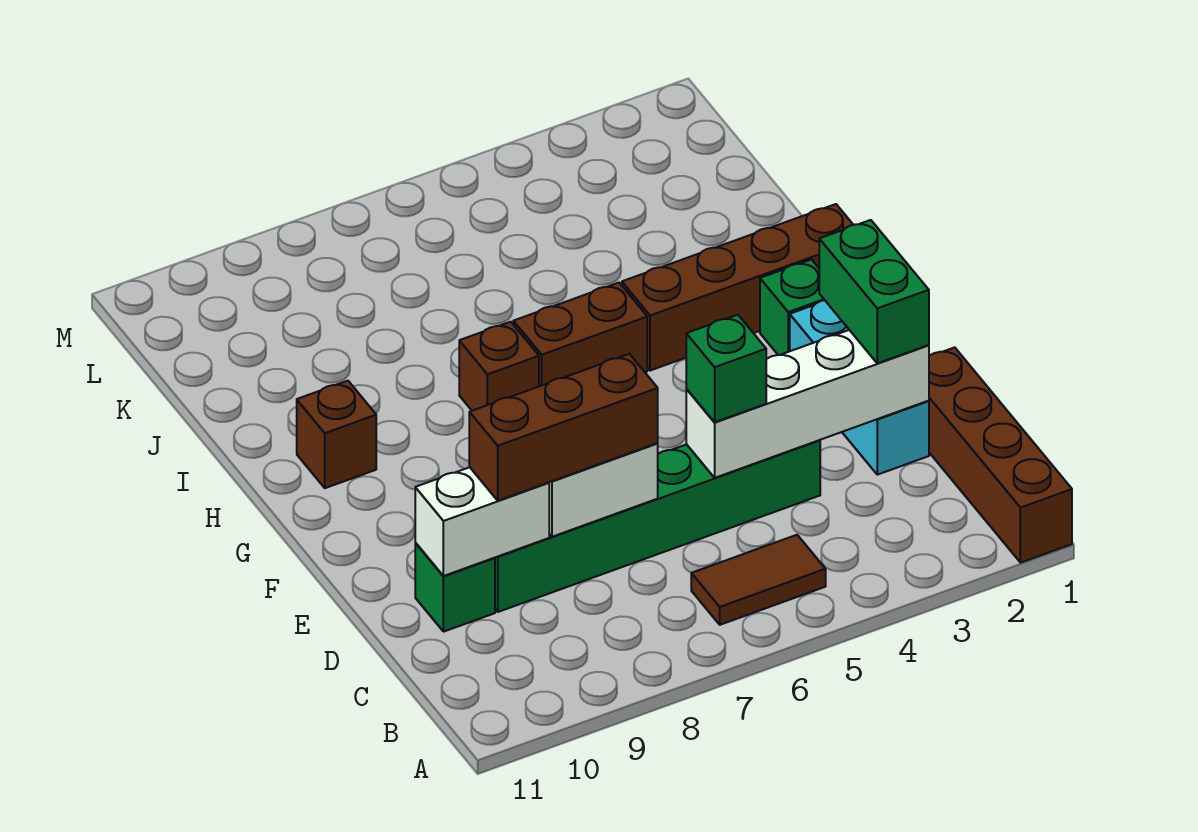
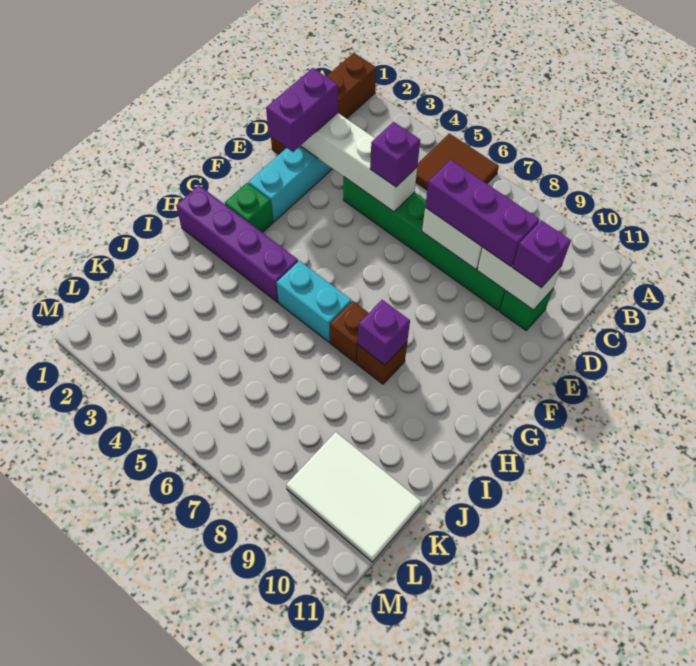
brown 1x2 tile [691,535,826,625] -> brown 2x2 tile [416,133,499,190]
green 1x2 brick [819,220,929,363] -> purple 1x2 brick [266,68,338,152]
green 1x1 brick [686,315,766,422] -> purple 1x1 brick [370,122,420,187]
brown 1x3 brick [469,354,658,501] -> purple 1x3 brick [425,160,539,266]
none -> purple 1x1 brick [512,220,571,288]
brown 1x4 brick [622,204,853,371] -> purple 1x4 brick [176,185,298,302]
brown 1x2 brick [513,283,647,386] -> cyan 1x2 brick [276,261,352,342]
none -> purple 1x1 brick [358,300,410,365]
brown 1x1 brick [297,381,376,488] -> brown 1x1 brick moved to [357,343,407,384]
none -> white 2x3 tile [286,432,422,562]

